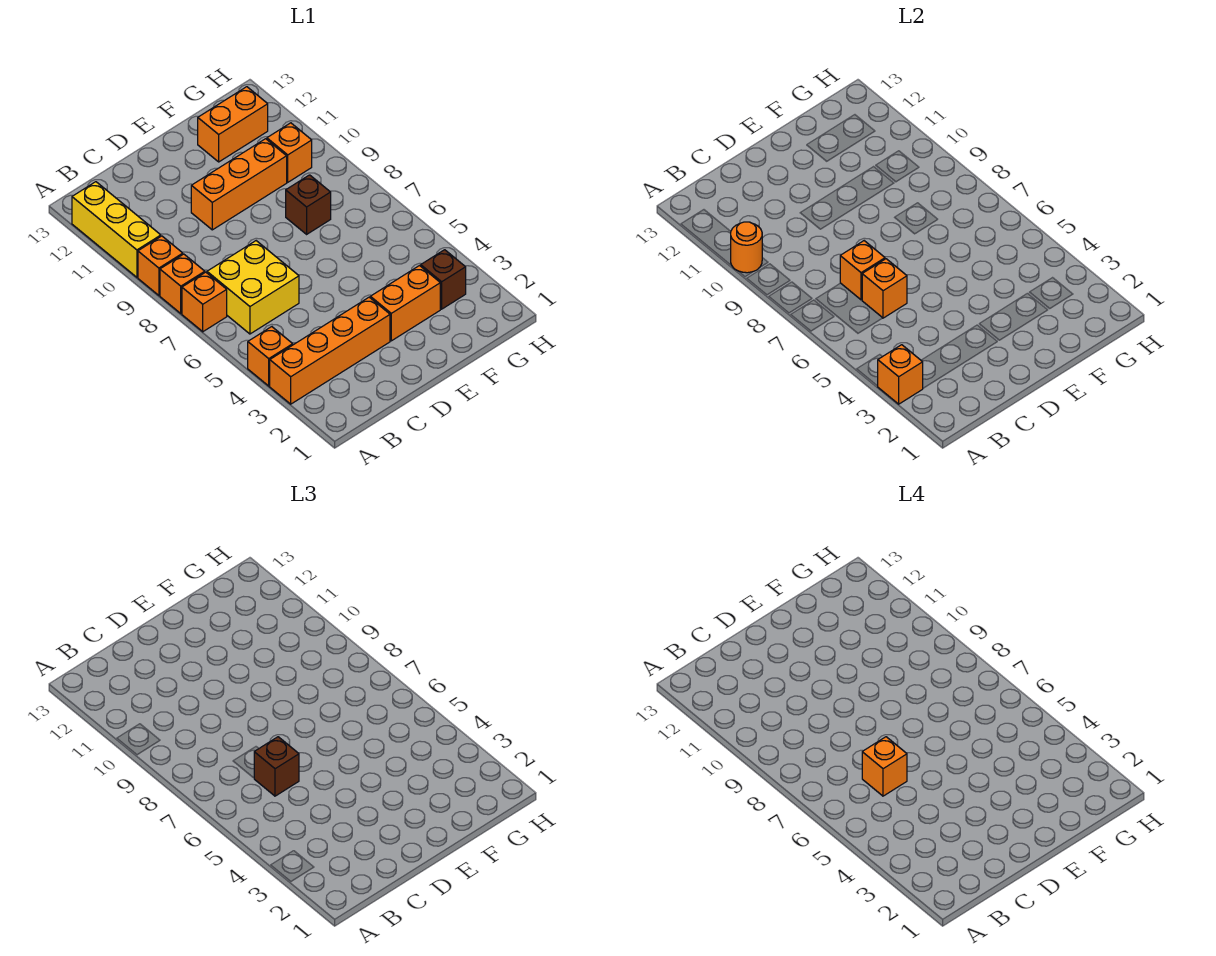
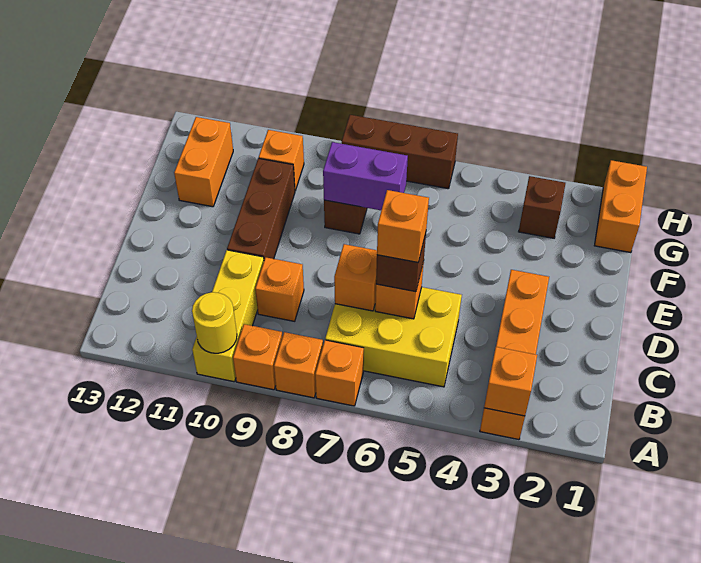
orange 1x1 brick [248,327,293,386] -> orange 1x1 brick moved to [255,257,304,321]
yellow 1x3 brick [72,182,161,277] -> yellow 1x3 brick turned to [192,250,264,382]
orange 1x1 round brick [731,222,762,273] -> yellow 1x1 round brick [192,292,237,353]
yellow 2x2 brick [207,241,299,334] -> yellow 2x3 brick [325,287,462,387]
orange 1x3 brick [191,139,287,230] -> brown 1x3 brick [227,158,295,259]
orange 1x2 brick [370,266,440,341] -> orange 1x2 brick moved to [594,160,647,253]
none -> purple 1x2 brick [323,142,408,210]
none -> brown 1x3 brick [342,115,458,189]

